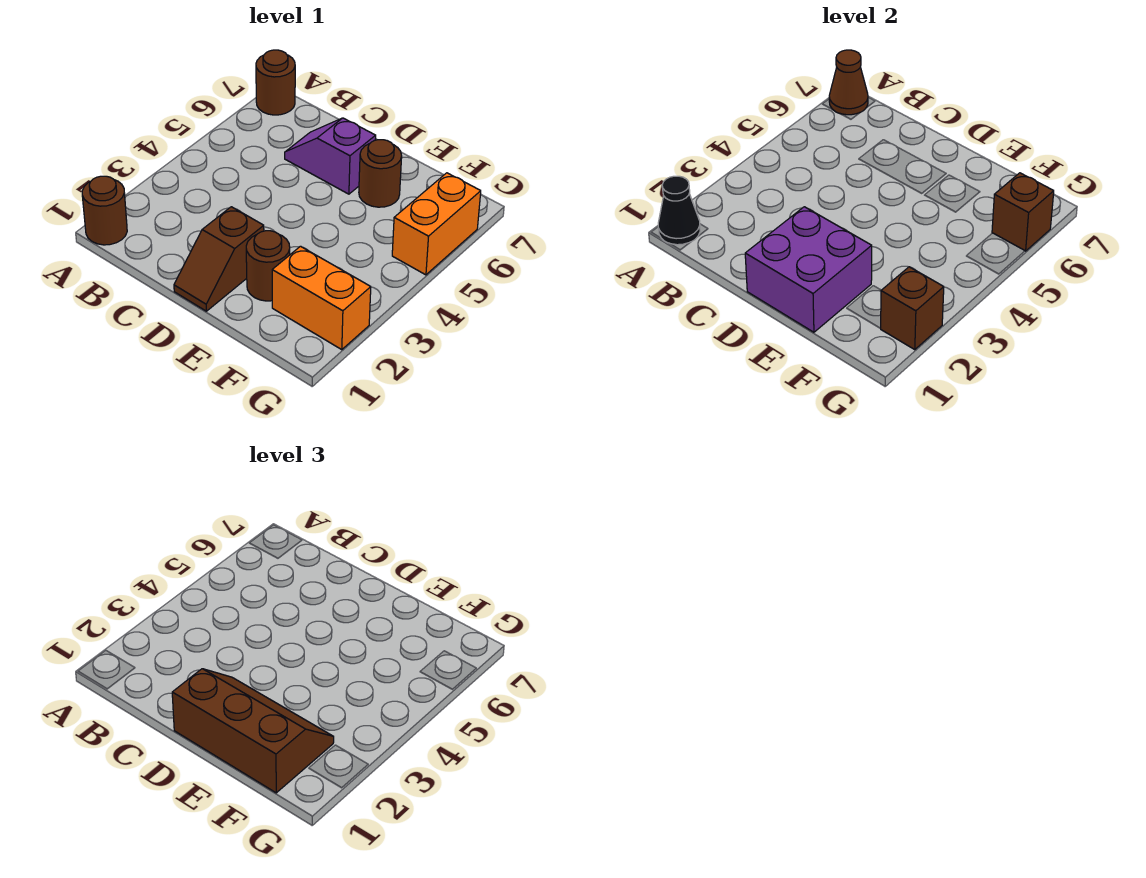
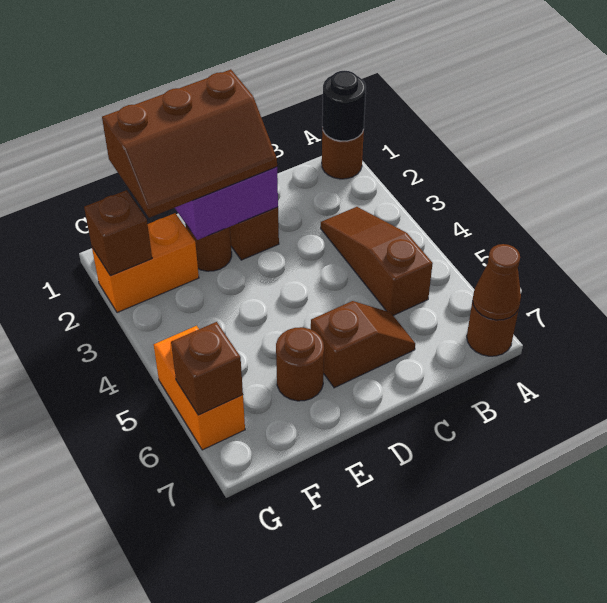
black 1x1 cone [658,176,700,245] -> black 1x1 round brick [322,71,366,141]
none -> brown 1x3 slope [321,207,433,315]
purple 1x2 slope [285,118,376,194] -> brown 1x2 slope [311,301,415,388]

